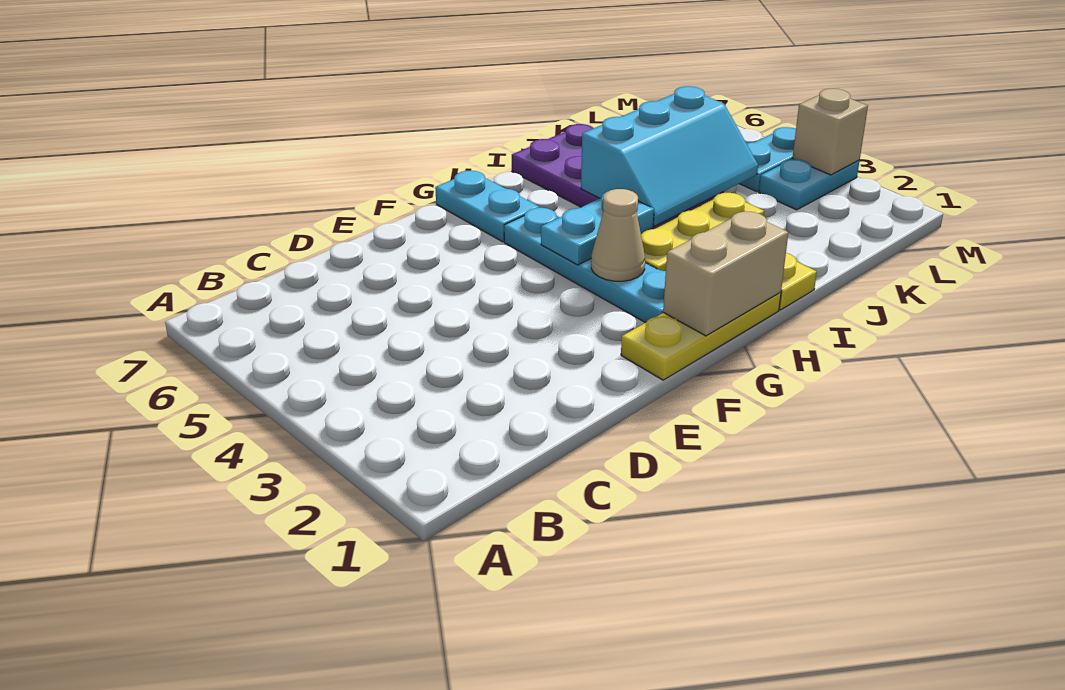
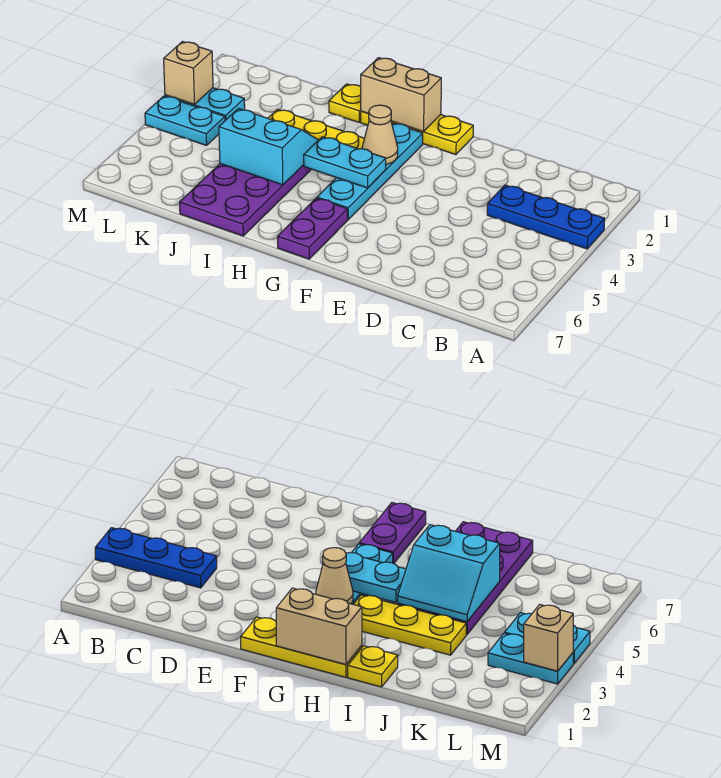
none -> blue 1x3 plate [487,185,605,249]
cyan 1x2 plate [435,171,540,242] -> purple 1x2 plate [278,198,348,259]
cyan 2x3 slope [581,86,758,226] -> cyan 2x2 slope [219,109,318,185]

